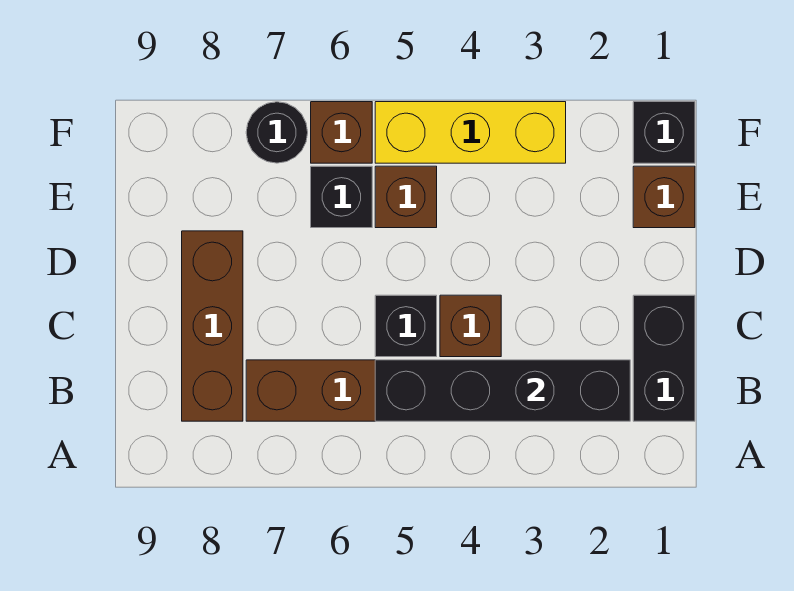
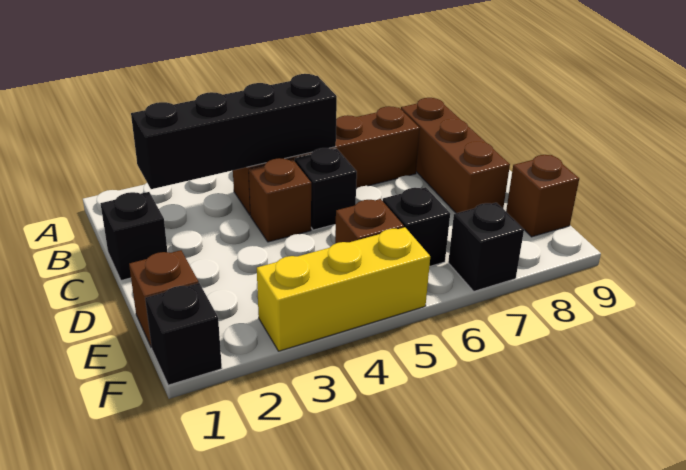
black 1x2 brick [633,295,695,421] -> black 1x1 brick [100,192,167,280]
brown 1x1 brick [311,102,372,163] -> brown 1x1 brick moved to [506,155,579,237]
black 1x1 round brick [246,102,308,163] -> black 1x1 brick [448,203,524,291]

